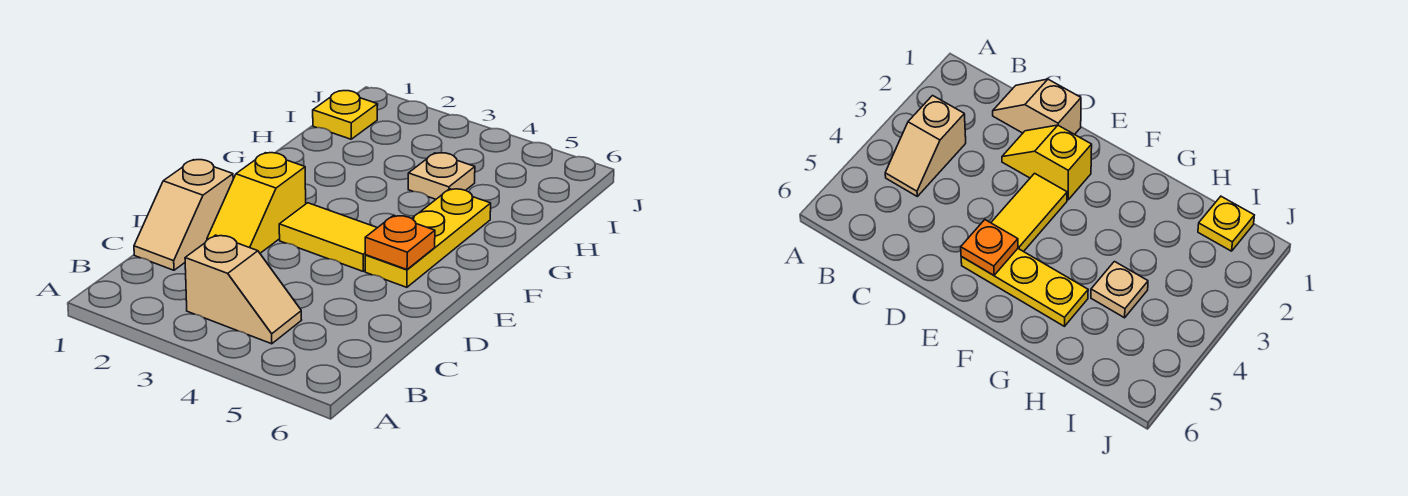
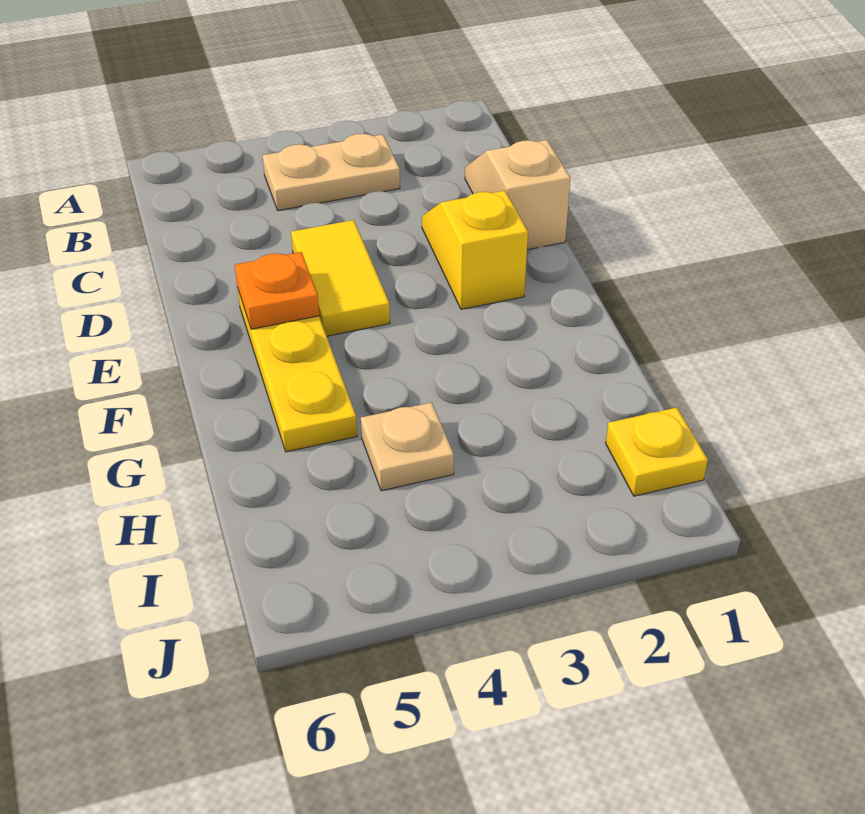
tan 1x2 slope [185,235,301,344] -> tan 1x2 plate [262,134,400,211]
yellow 1x2 tile [279,203,377,271] -> yellow 1x2 tile turned to [291,220,390,336]

